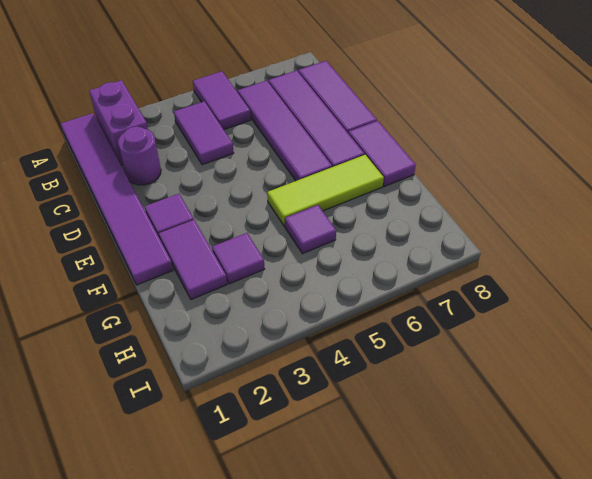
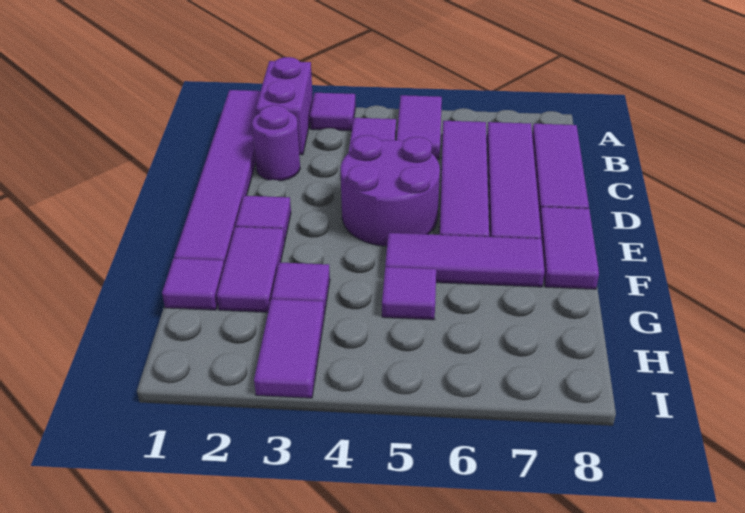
none -> purple 1x1 tile [310,93,356,131]
none -> purple 2x2 round brick [341,135,440,246]
lime 1x3 tile [267,155,384,226] -> purple 1x3 tile [385,233,545,287]
none -> purple 1x1 tile [162,258,224,310]
none -> purple 1x2 tile [254,299,324,398]

